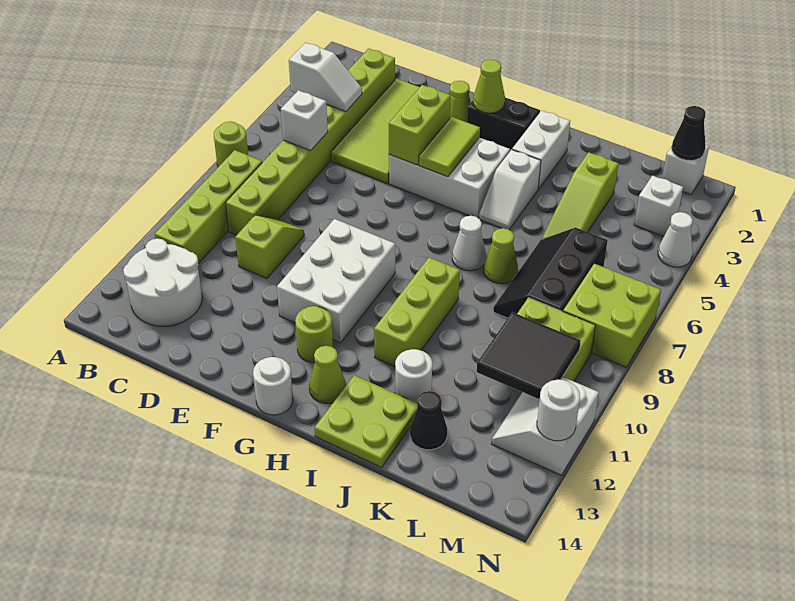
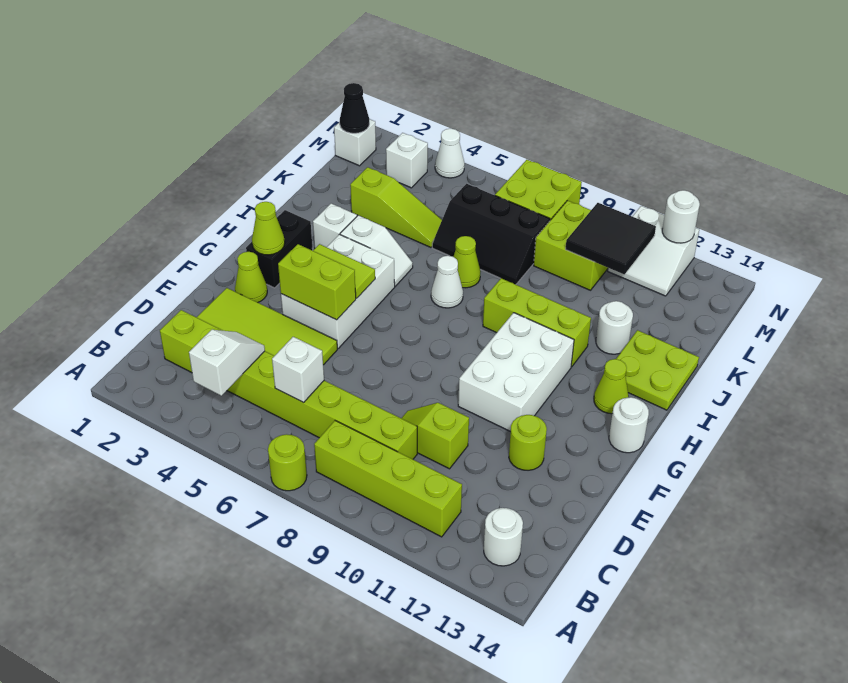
white 2x2 round brick [123,239,202,326] -> white 1x1 round brick [484,508,523,566]
white 2x3 brick [277,219,395,343] -> white 2x3 brick turned to [458,313,574,432]
lime 1x1 round brick [295,306,333,363] -> lime 1x1 round brick moved to [509,415,547,470]
white 1x2 brick [512,111,570,189] -> white 1x1 brick [313,203,357,248]
black 1x1 cone [410,391,447,450] -> none

